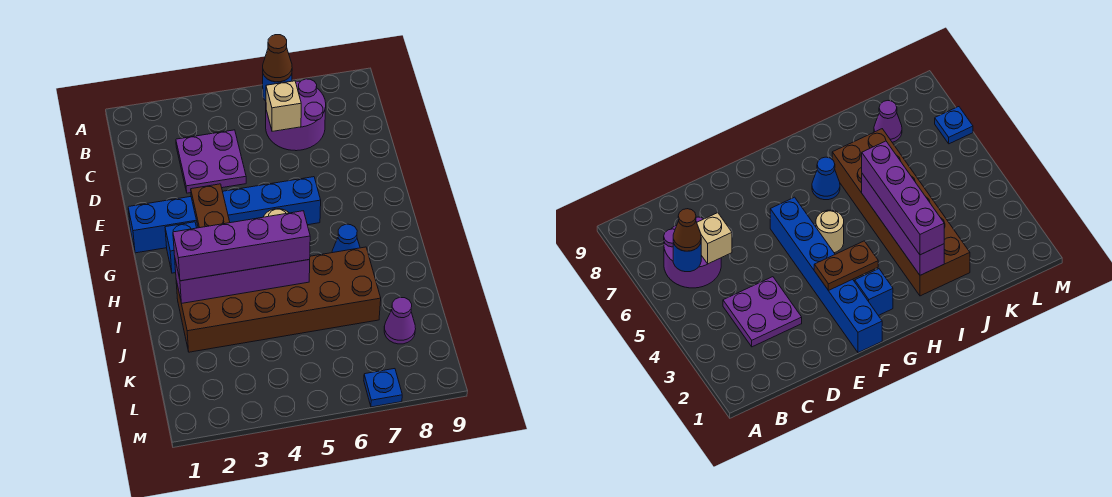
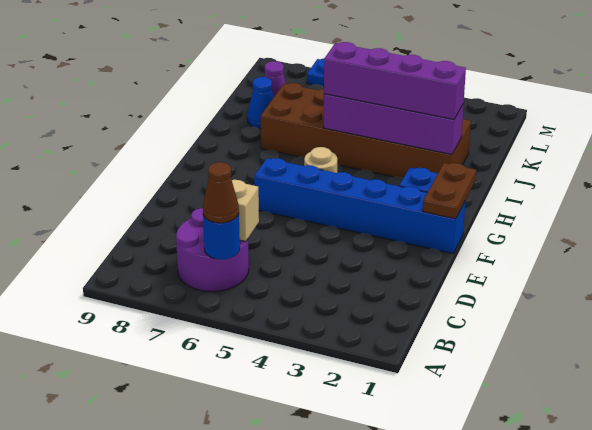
purple 2x2 plate [176,130,246,193] -> none
brown 1x2 plate [191,184,230,228] -> brown 1x2 plate moved to [423,163,476,219]
blue 1x1 cone [332,224,360,253] -> blue 1x1 cone moved to [247,77,274,129]

